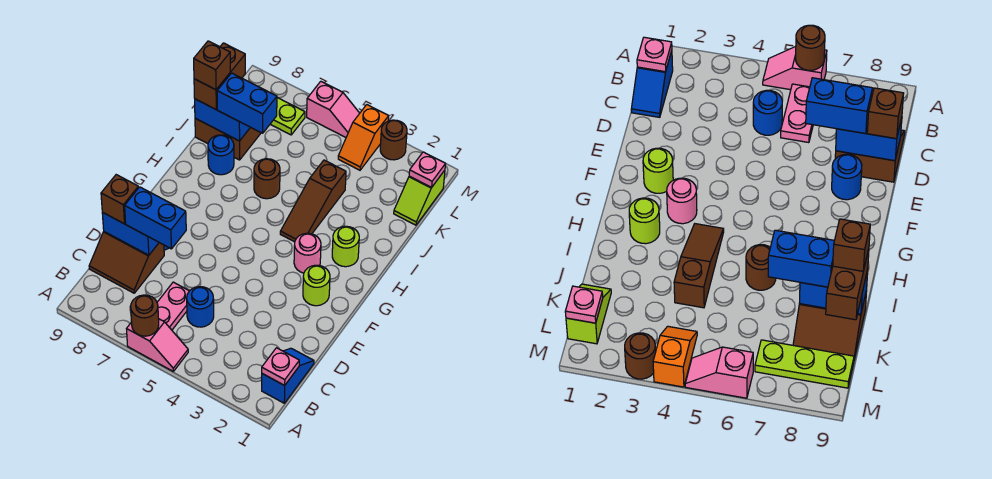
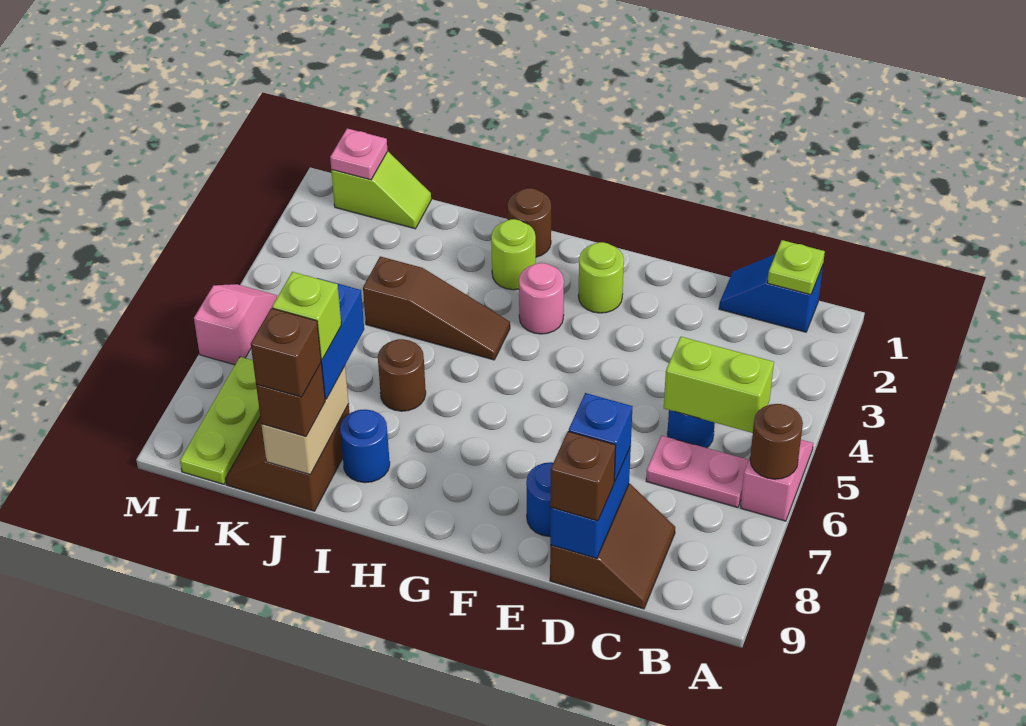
pink 1x1 plate [262,348,299,385] -> lime 1x1 plate [768,240,825,295]
none -> lime 1x2 brick [664,337,774,433]
blue 1x2 brick [125,187,186,249] -> blue 1x1 brick [569,393,633,482]
blue 1x2 brick [195,99,250,141] -> tan 1x2 brick [262,366,349,475]
none -> lime 1x1 brick [272,272,341,360]
brown 1x2 brick [194,43,245,109] -> brown 1x1 brick [256,363,325,437]
orange 1x2 slope [338,105,389,170] -> none
brown 1x1 round brick [380,120,407,160] -> brown 1x1 round brick moved to [508,188,551,257]

